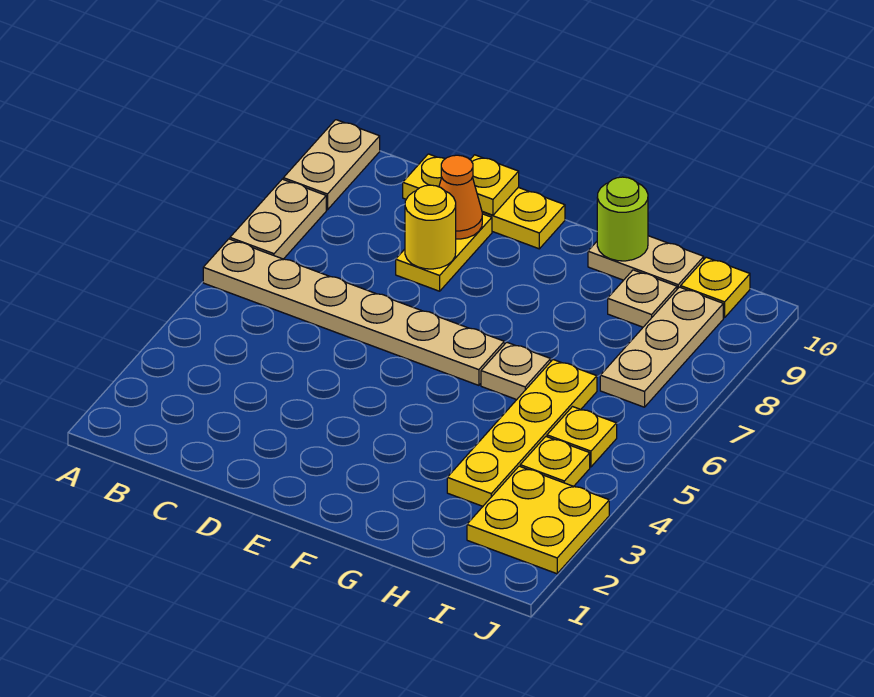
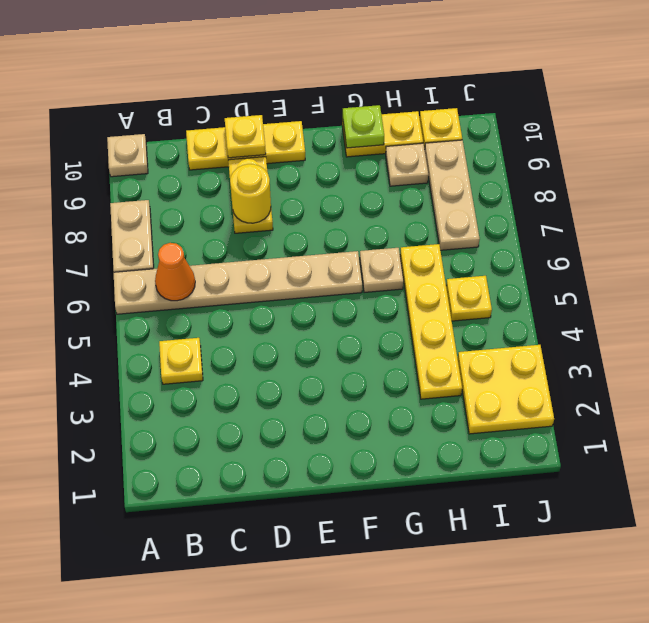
tan 1x2 plate [283,120,380,210] -> tan 1x1 plate [107,134,148,177]
orange 1x1 cone [439,155,482,239] -> orange 1x1 cone moved to [155,243,195,301]
tan 1x2 plate [588,236,704,289] -> yellow 1x2 plate [342,111,423,157]
lime 1x1 round brick [597,177,648,261] -> lime 1x1 plate [343,105,384,148]
yellow 1x1 plate [520,437,590,486] -> yellow 1x1 plate moved to [159,338,203,384]

